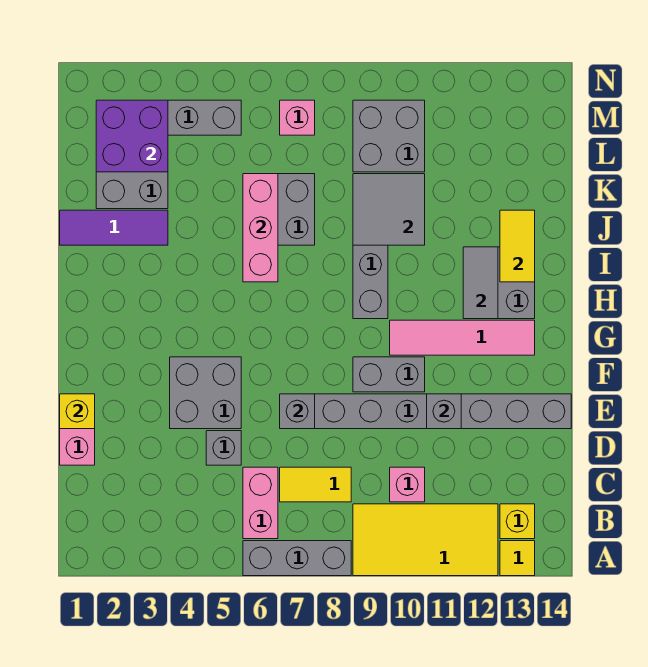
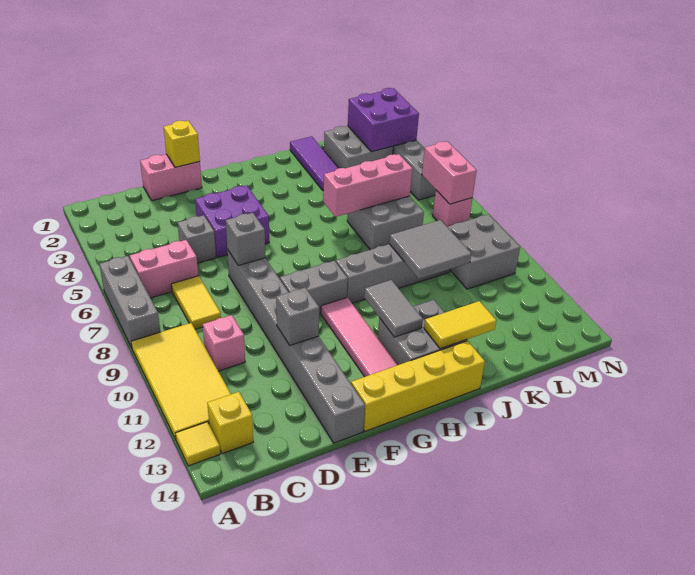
grey 2x2 brick [170,357,241,429] -> purple 2x2 brick [195,185,269,258]
grey 1x2 brick [353,357,425,392] -> grey 1x2 brick turned to [280,261,348,314]
none -> yellow 1x4 brick [351,341,485,431]
grey 1x2 tile [463,247,498,319] -> grey 1x2 tile turned to [364,280,423,337]
none -> pink 1x2 brick [422,141,477,204]

